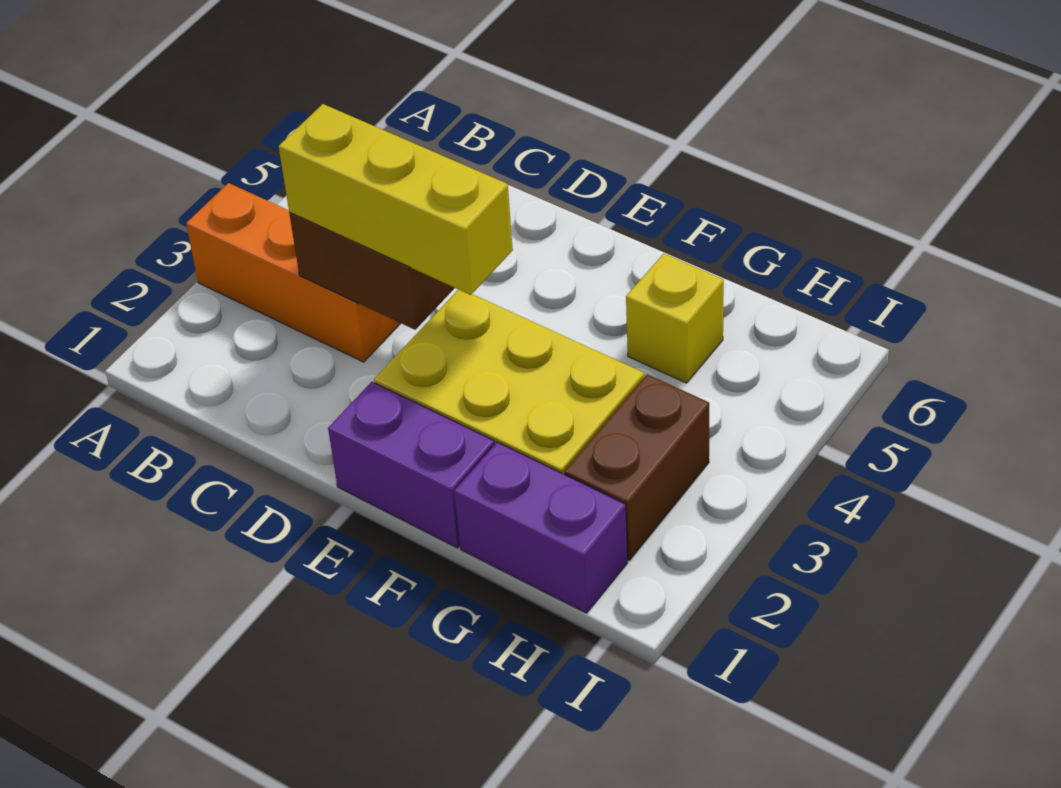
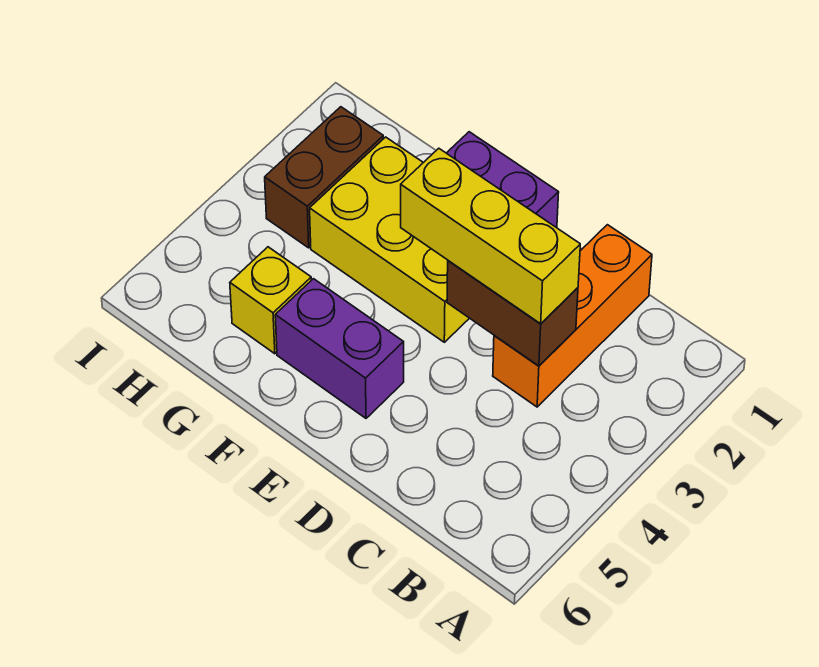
orange 1x3 brick [186,183,401,362] -> orange 1x3 brick turned to [493,225,652,407]
purple 1x2 brick [454,442,627,613] -> purple 1x2 brick moved to [275,279,404,418]

